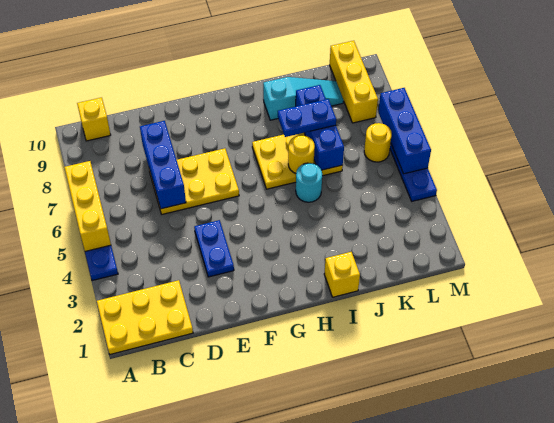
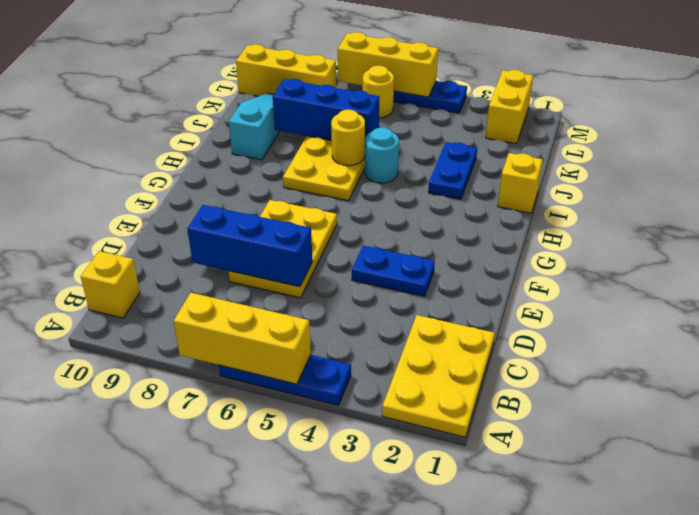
blue 1x2 plate [278,99,336,137] -> blue 1x2 plate moved to [428,142,477,199]
none -> yellow 1x2 brick [486,70,533,144]
blue 1x3 brick [378,88,431,174] -> yellow 1x3 brick [338,32,438,97]

